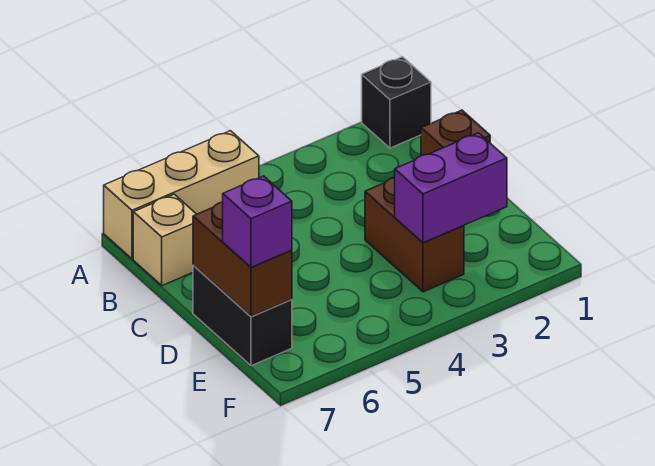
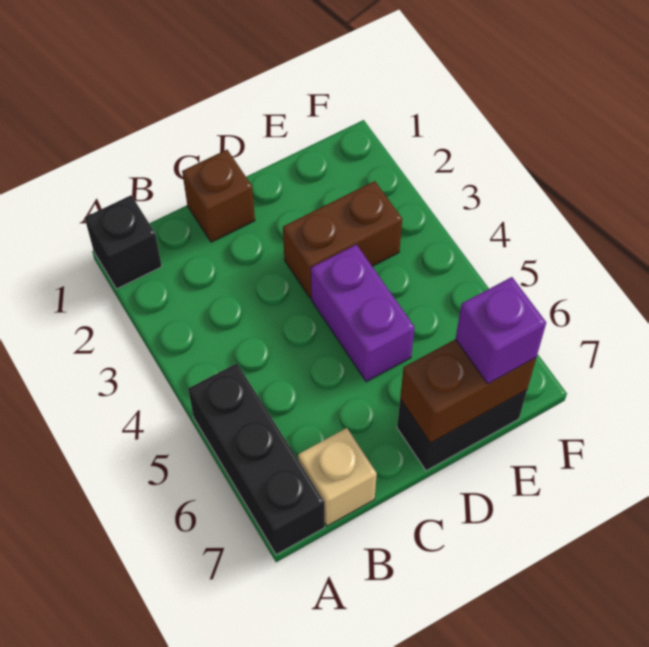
tan 1x3 brick [104,131,259,259] -> black 1x3 brick [188,363,325,555]
purple 1x2 brick [395,133,507,243] -> purple 1x2 brick moved to [311,245,415,382]

